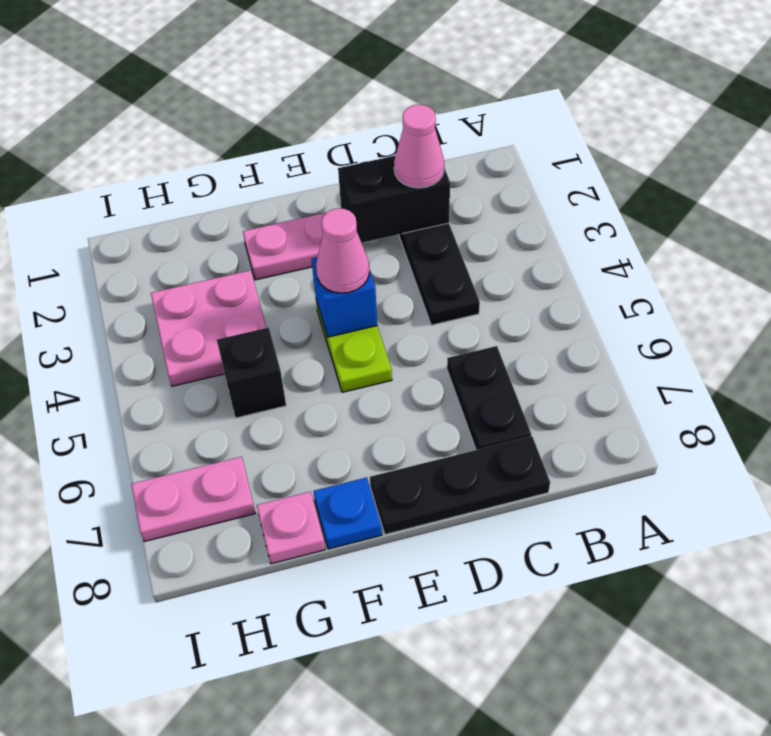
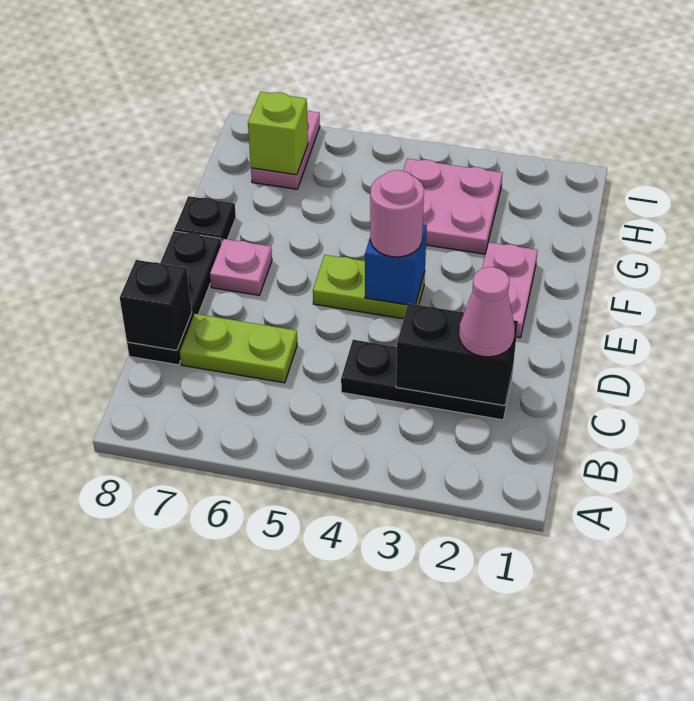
black 1x2 brick [338,156,450,243] -> black 1x2 brick turned to [396,303,518,406]
black 1x2 plate [447,346,531,450] -> lime 1x2 plate [180,314,297,383]
pink 1x1 cone [316,208,369,293] -> pink 1x1 round brick [370,170,424,257]
blue 1x1 plate [314,477,382,549] -> black 1x1 plate [174,196,236,243]
black 1x1 brick [217,327,286,418] -> black 1x1 brick moved to [120,260,192,350]
pink 1x1 plate [257,492,325,564] -> pink 1x1 plate moved to [210,239,272,295]
none -> lime 1x1 brick [248,92,308,175]

